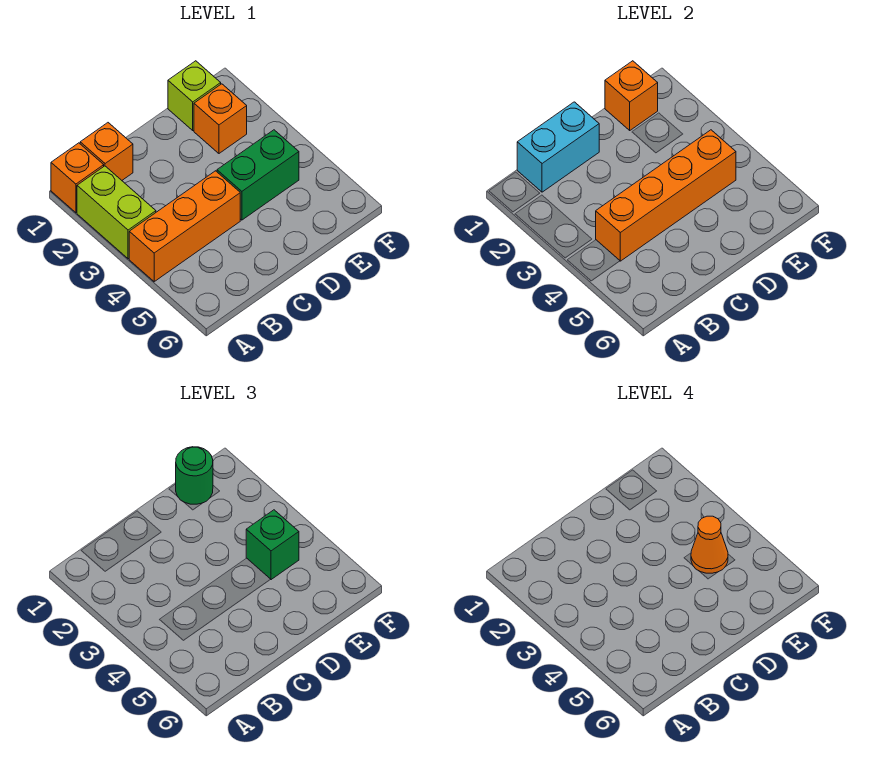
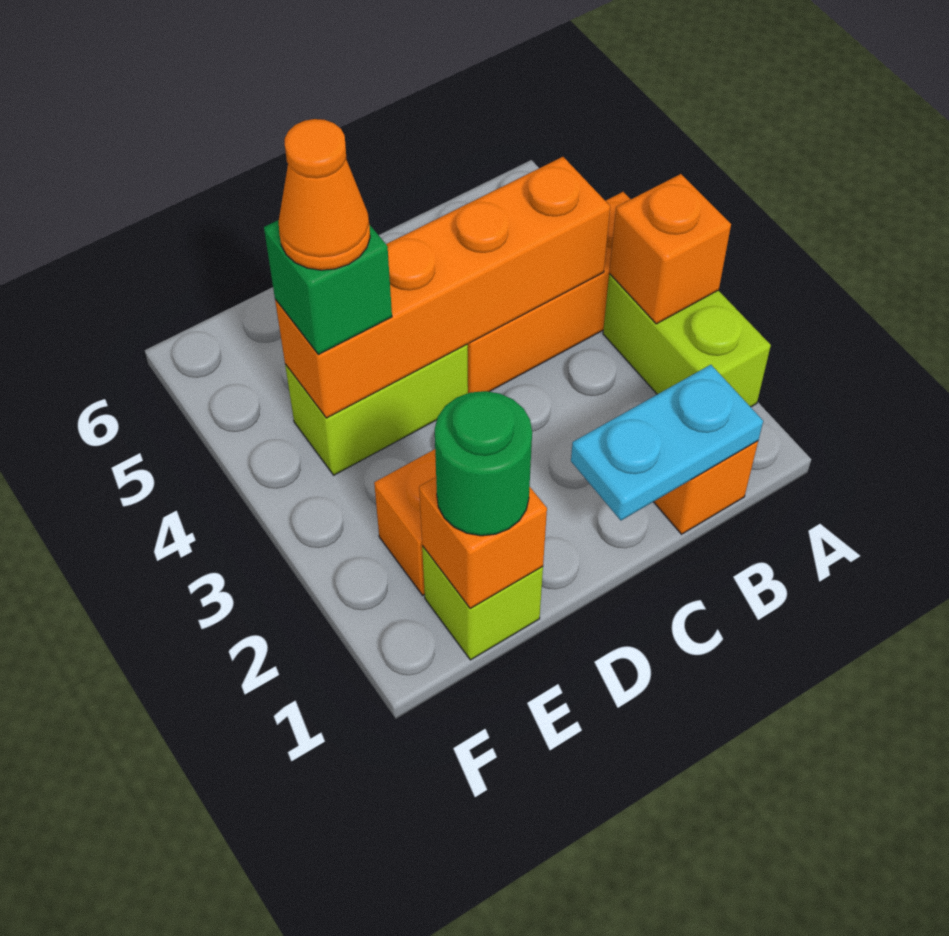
orange 1x1 brick [51,143,104,213] -> orange 1x1 brick moved to [609,174,731,324]
cyan 1x2 brick [517,102,599,192] -> cyan 1x2 plate [571,365,763,520]
green 1x2 brick [217,130,299,220] -> lime 1x2 brick [285,345,468,475]

